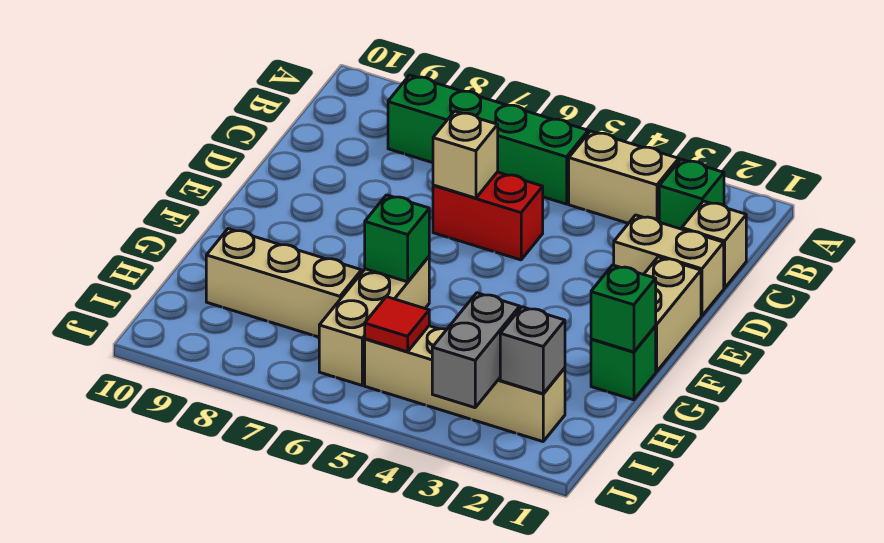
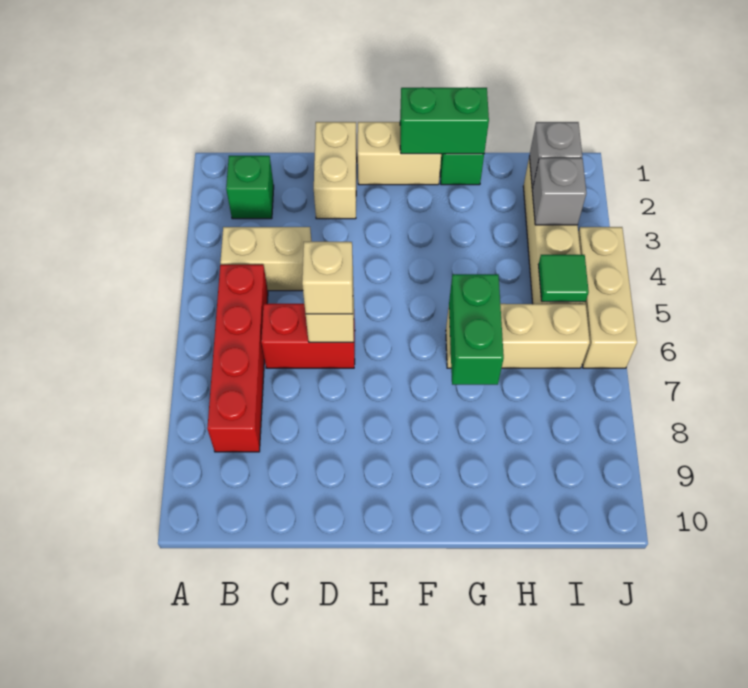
tan 1x2 brick [569,131,679,223] -> tan 1x2 brick turned to [220,227,312,291]
green 1x4 brick [388,75,588,204] -> red 1x4 brick [207,265,268,452]
tan 1x1 brick [682,201,746,288] -> tan 1x1 brick moved to [302,242,353,314]
red 1x2 brick [433,172,543,260] -> red 1x2 brick turned to [261,304,355,368]
green 1x1 brick [591,265,656,352] -> green 1x2 brick [400,87,489,154]
green 1x1 brick [365,195,429,282] -> green 1x2 brick [449,274,504,385]
tan 1x3 brick [206,229,362,337] -> tan 1x3 brick moved to [578,227,637,368]
grey 1x2 brick [432,293,520,408] -> grey 1x1 brick [532,158,586,225]
red 1x1 tile [365,297,429,352] -> green 1x1 tile [538,255,589,302]

